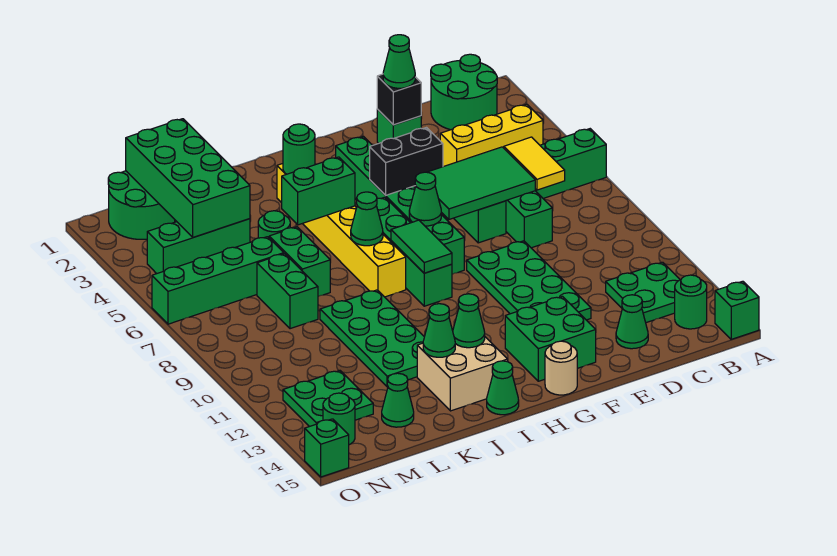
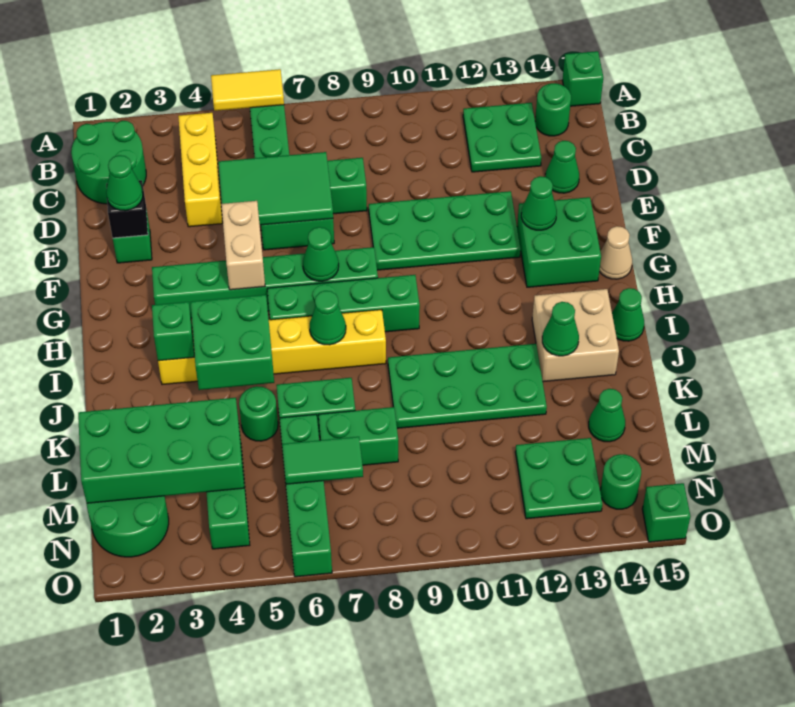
yellow 1x2 tile [504,137,565,190] -> yellow 1x2 tile moved to [211,69,284,111]
green 2x3 tile [427,147,535,219] -> green 2x3 tile turned to [218,152,333,225]
black 1x2 brick [370,128,443,195] -> tan 1x2 brick [221,201,265,290]
tan 1x1 round brick [545,341,577,395] -> tan 1x1 cone [599,226,632,279]
green 1x2 tile [391,220,452,273] -> green 1x2 tile moved to [282,437,363,484]
green 1x1 round brick [283,124,315,174] -> green 1x1 brick [152,302,194,361]
green 1x2 brick [282,157,355,225] -> green 2x2 brick [191,295,274,390]
green 1x1 cone [453,294,485,348] -> green 1x1 cone moved to [521,176,557,230]

